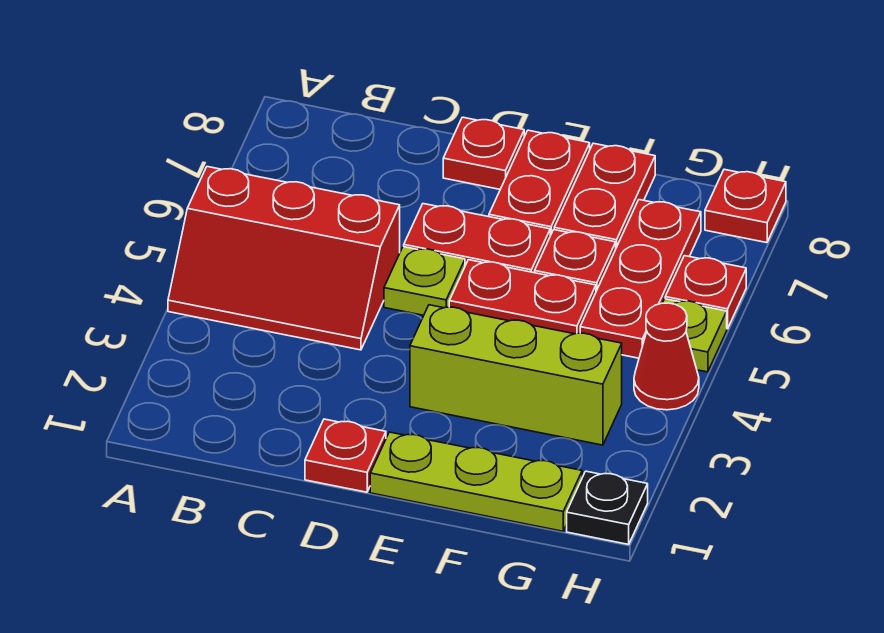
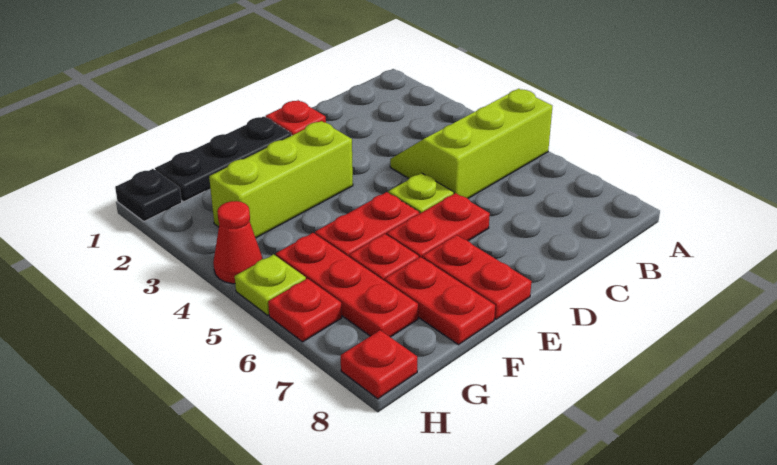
red 2x3 slope [168,167,400,350] -> lime 2x3 slope [390,89,552,198]
red 1x1 plate [443,117,524,189] -> none
lime 1x3 plate [370,432,582,531] -> black 1x3 plate [155,117,292,202]

